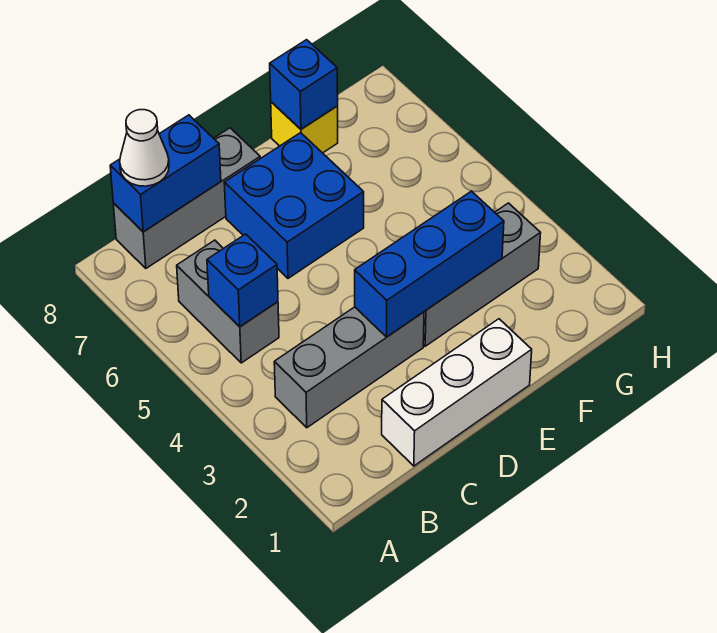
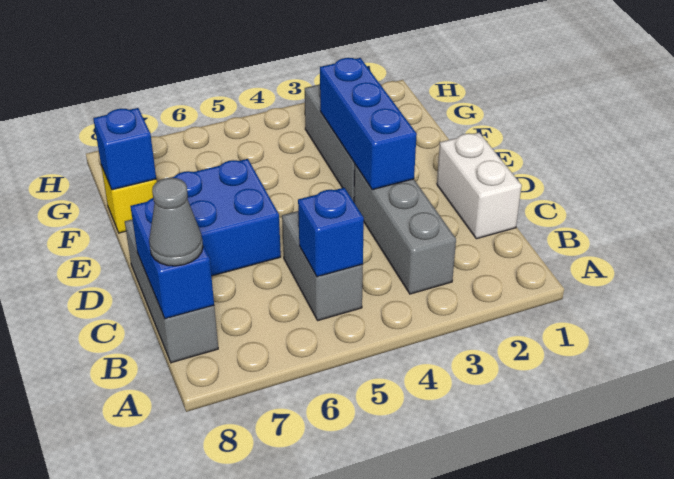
grey 1x2 brick [177,240,279,363] -> grey 1x2 brick turned to [282,211,363,320]
white 1x1 cone [120,110,169,186] -> grey 1x1 cone [149,178,203,266]
white 1x3 brick [382,319,532,466] -> white 1x2 brick [437,133,522,239]

